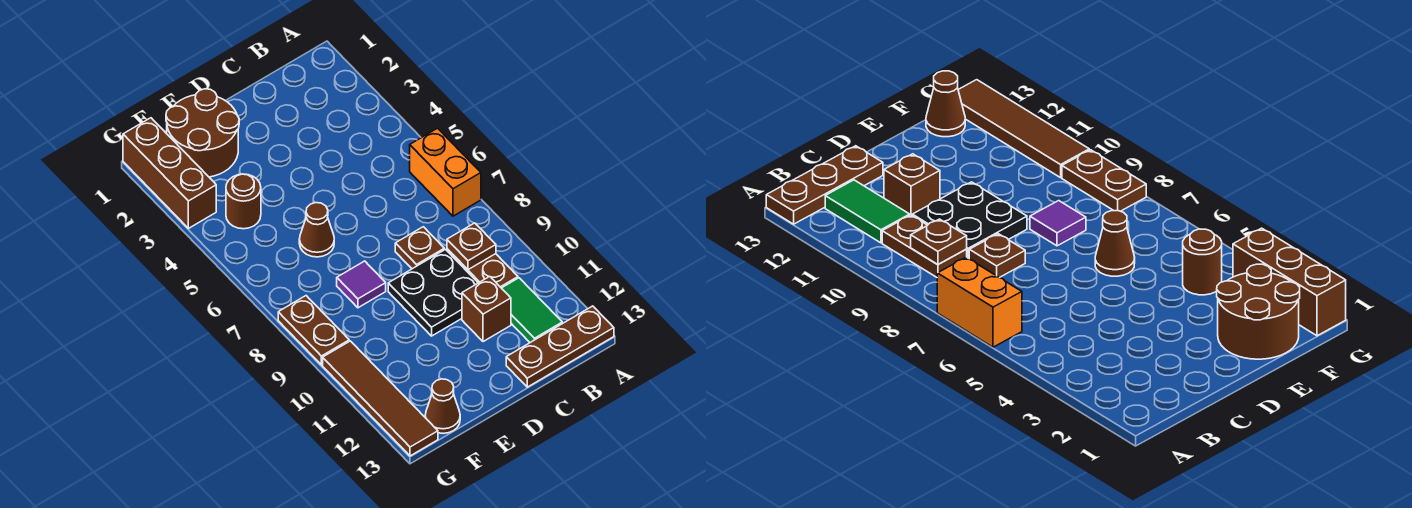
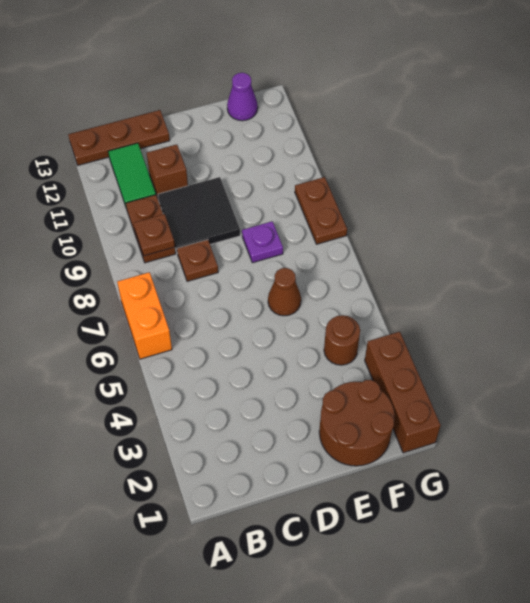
black 2x2 plate [388,250,478,336] -> black 2x2 tile [158,177,240,252]
purple 1x1 tile [337,261,386,308] -> purple 1x1 plate [242,221,283,263]
brown 1x1 cone [425,379,460,433] -> purple 1x1 cone [227,73,258,121]
brown 1x4 tile [323,341,438,456] -> none

